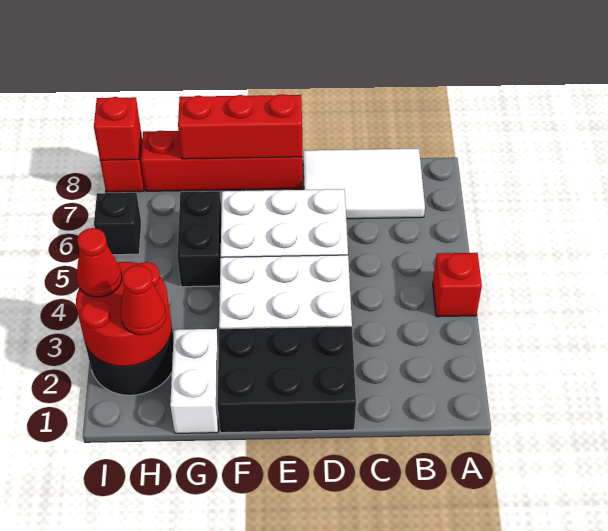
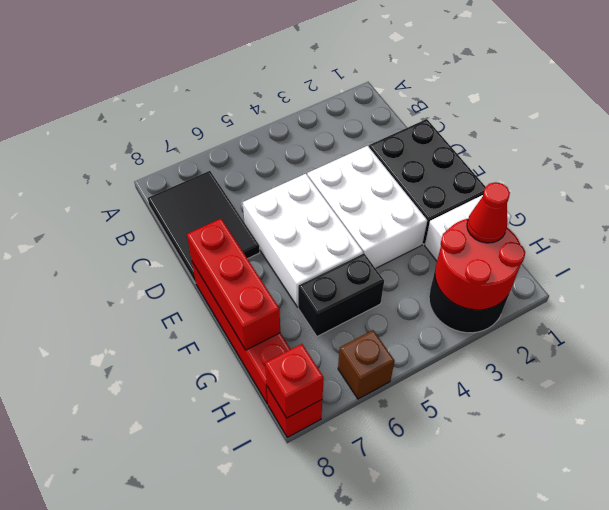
red 1x1 brick [433,253,482,317] -> none
white 2x3 tile [303,149,425,219] -> black 2x3 tile [148,171,260,283]
red 1x1 cone [77,228,122,297] -> none
black 1x1 brick [94,193,141,255] -> brown 1x1 brick [338,330,394,399]

